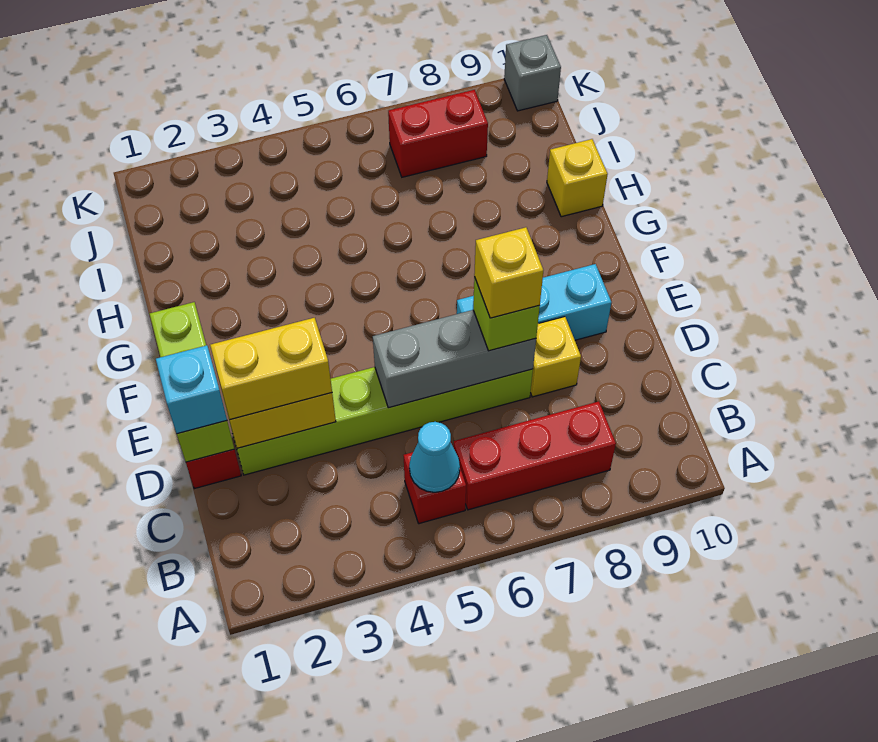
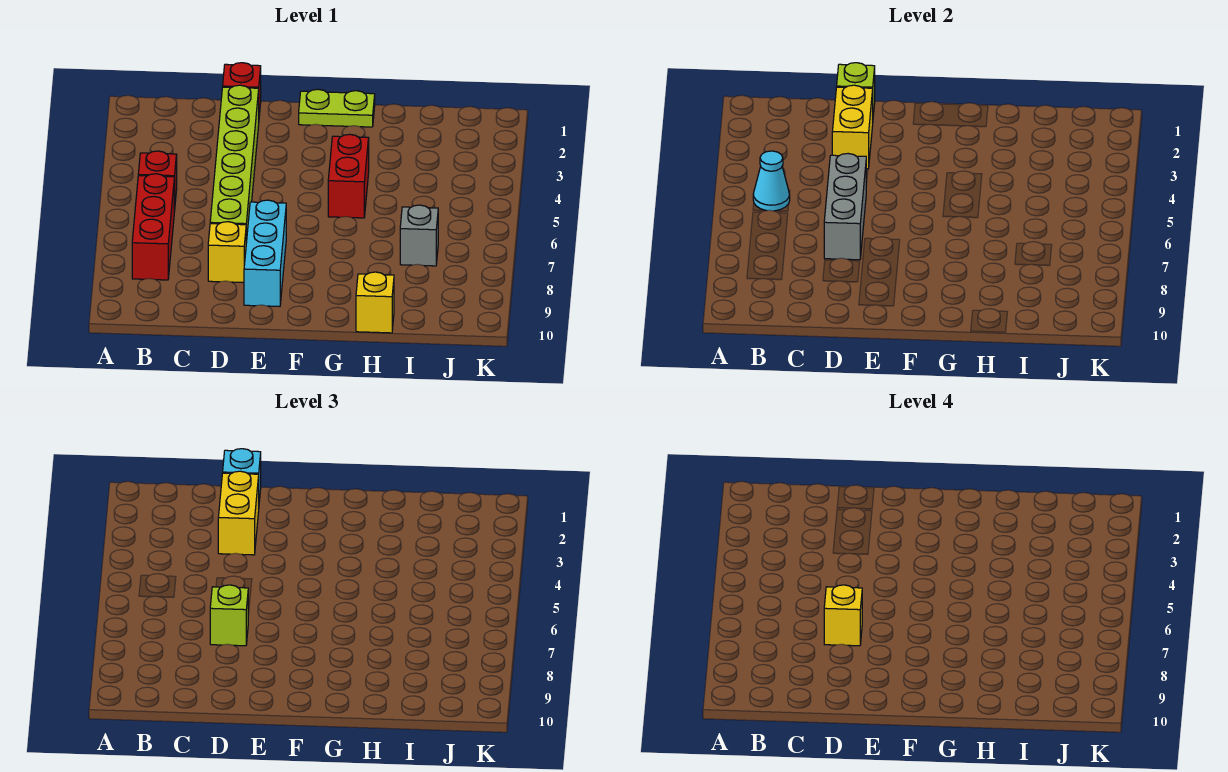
red 1x2 brick [388,90,488,177] -> red 1x2 brick moved to [328,134,369,218]
grey 1x1 brick [504,35,561,111] -> grey 1x1 brick moved to [400,205,438,266]

